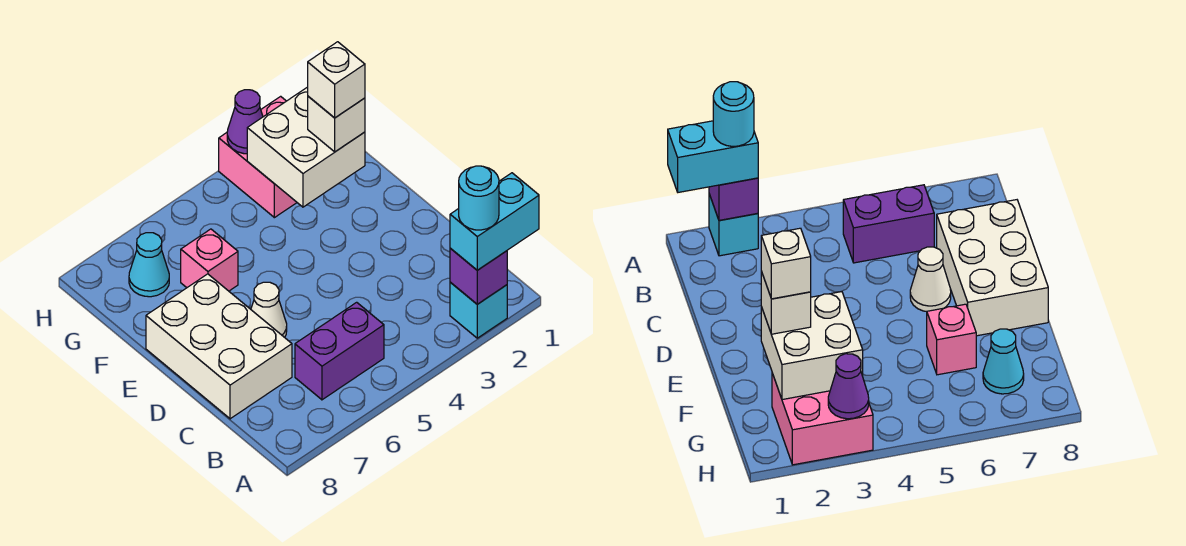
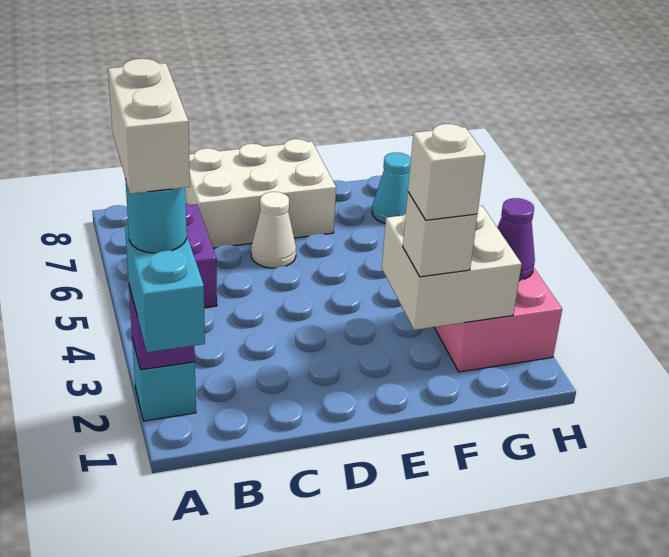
none -> white 1x2 brick [108,59,190,194]
pink 1x1 brick [181,229,238,291] -> none

